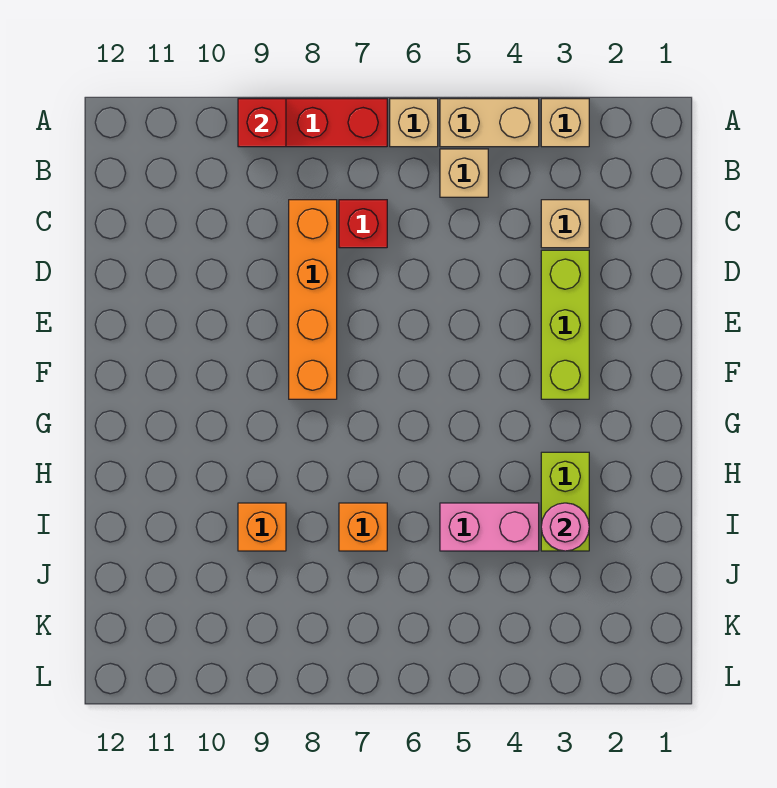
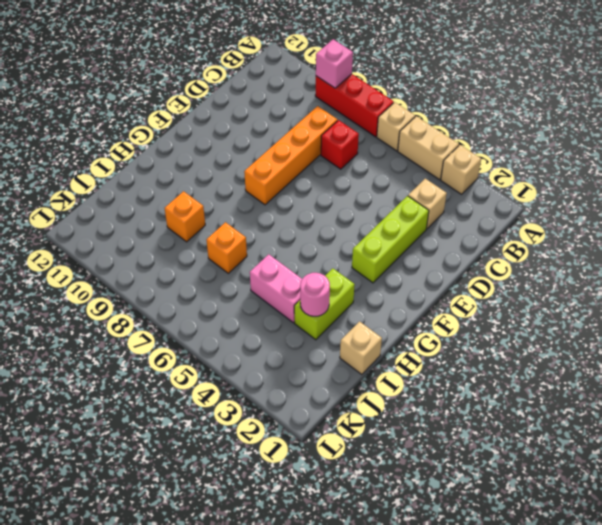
red 1x1 brick [238,99,286,147] -> pink 1x1 brick [316,39,353,88]
tan 1x1 brick [440,149,488,197] -> tan 1x1 brick moved to [340,321,382,375]

